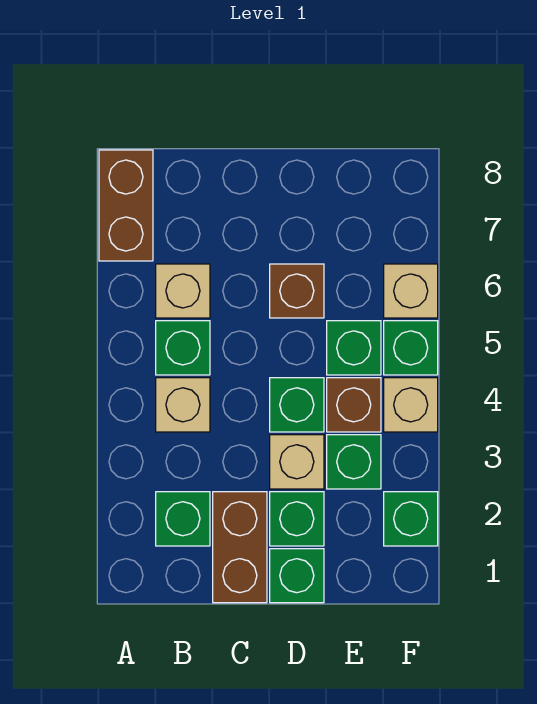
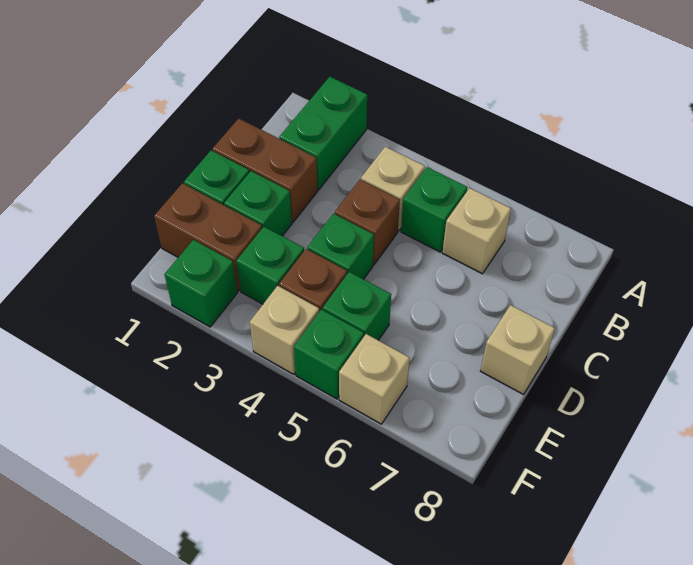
brown 1x2 brick [99,150,153,261] -> brown 1x2 brick moved to [154,183,262,291]
green 1x1 brick [156,492,210,546] -> green 1x2 brick [279,77,367,190]
tan 1x1 brick [270,435,324,489] -> tan 1x1 brick moved to [481,305,555,394]
brown 1x1 brick [270,264,324,318] -> brown 1x1 brick moved to [335,180,400,265]

